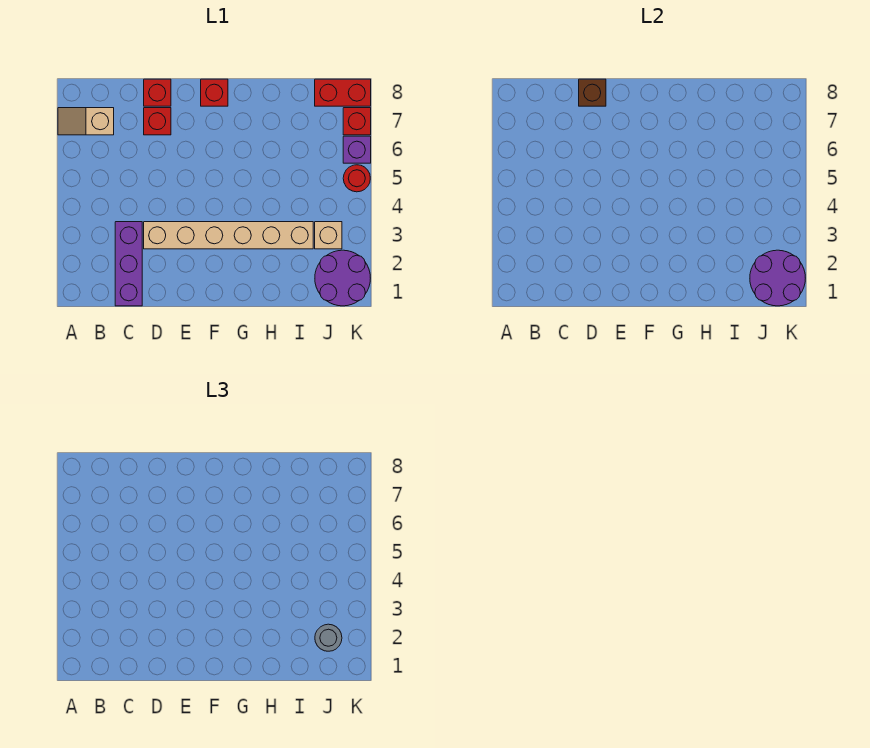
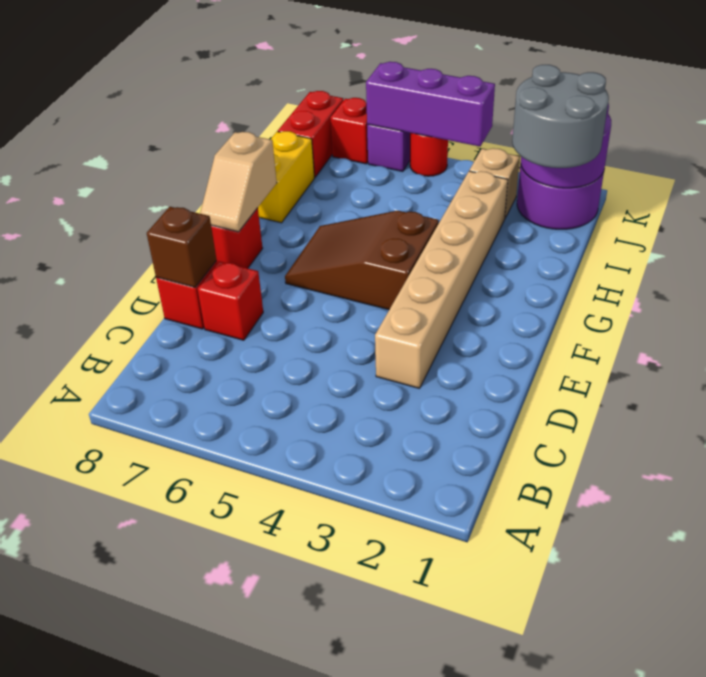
tan 1x2 slope [58,108,114,135] -> tan 1x2 slope moved to [200,132,277,232]
purple 1x3 brick [115,222,142,306] -> purple 1x3 brick moved to [366,62,495,146]
none -> brown 2x3 slope [285,211,439,310]
none -> yellow 1x2 brick [258,131,315,223]
grey 1x1 round brick [315,624,342,651] -> grey 2x2 round brick [512,65,609,168]

